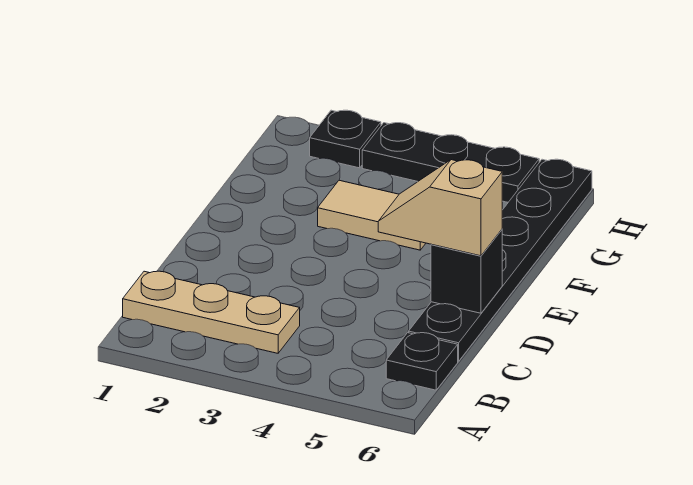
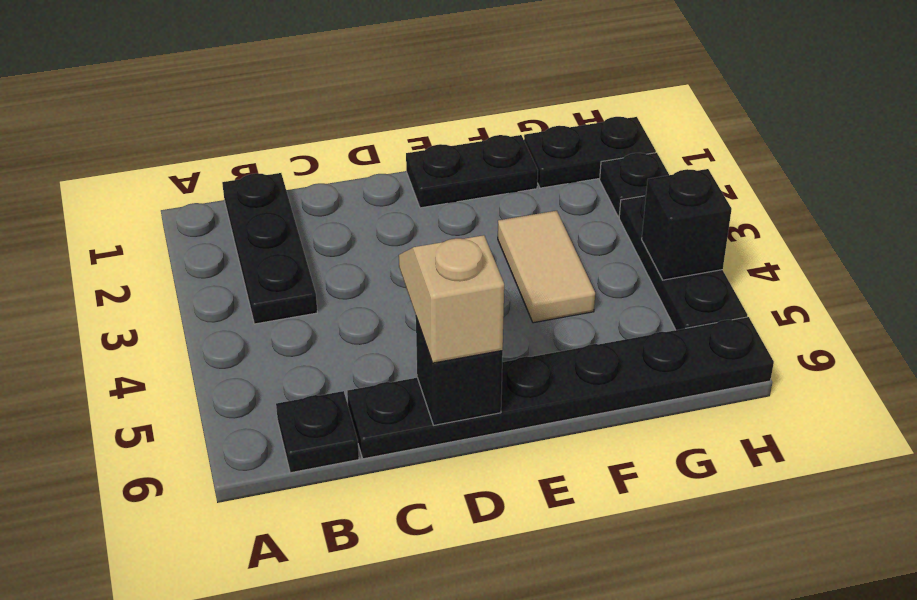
tan 1x3 plate [123,271,300,353] -> black 1x3 plate [222,173,317,324]
none -> black 1x2 plate [406,135,538,208]
none -> black 1x2 plate [524,117,656,188]
none -> black 1x1 brick [642,169,732,280]

